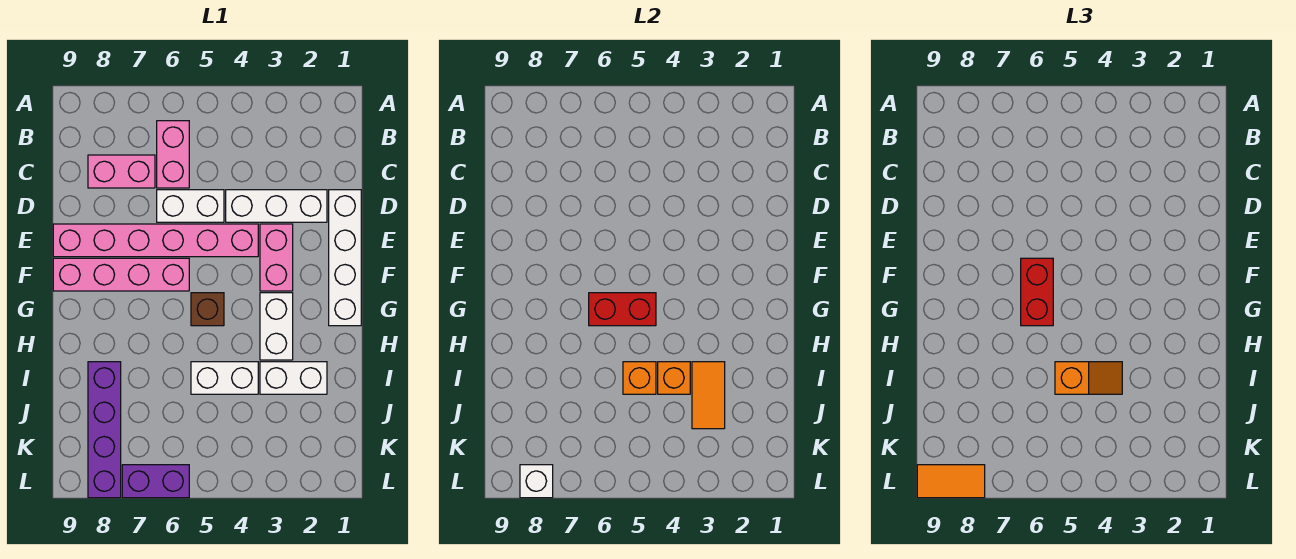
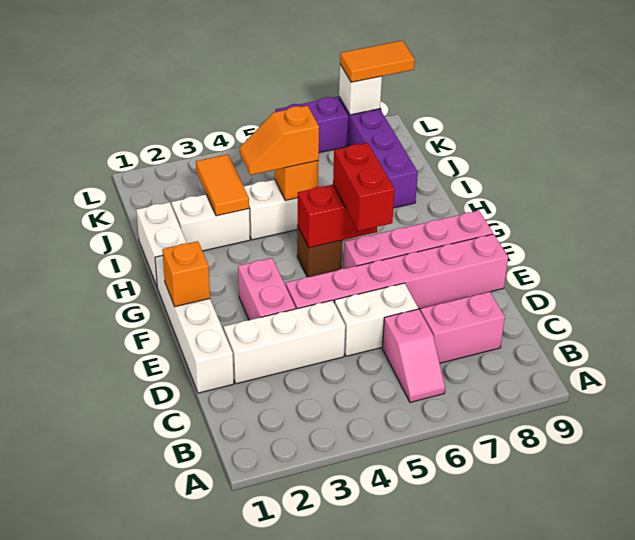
pink 1x2 brick [157,121,189,188] -> pink 1x2 slope [382,309,445,402]
white 1x2 brick [260,293,293,360] -> white 1x2 brick moved to [136,202,187,286]
orange 1x1 brick [658,362,690,394] -> orange 1x1 brick moved to [162,241,210,307]

